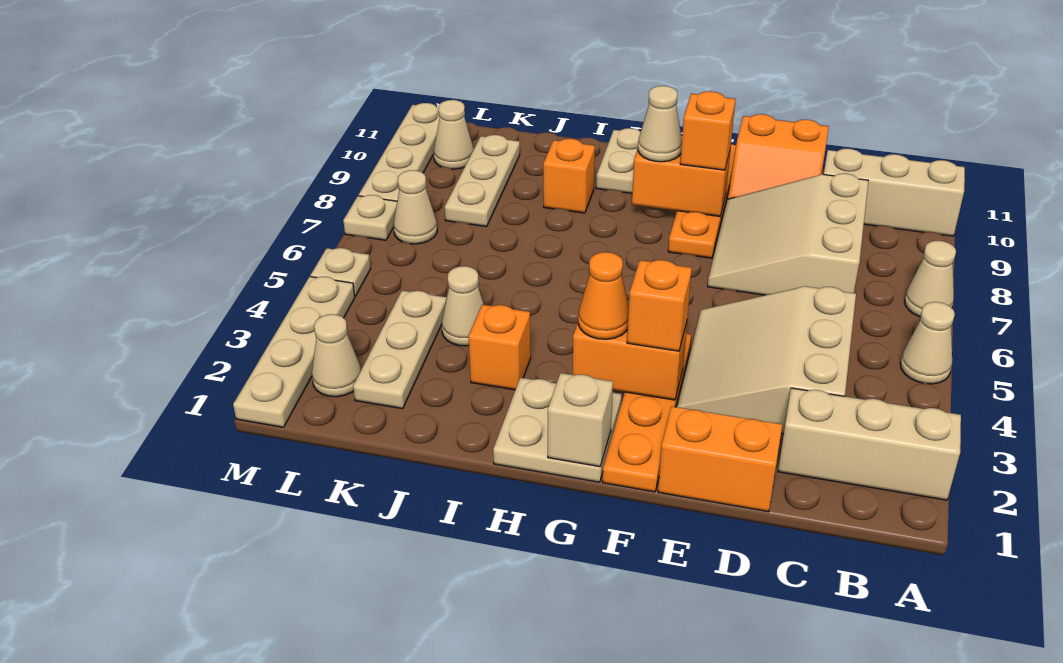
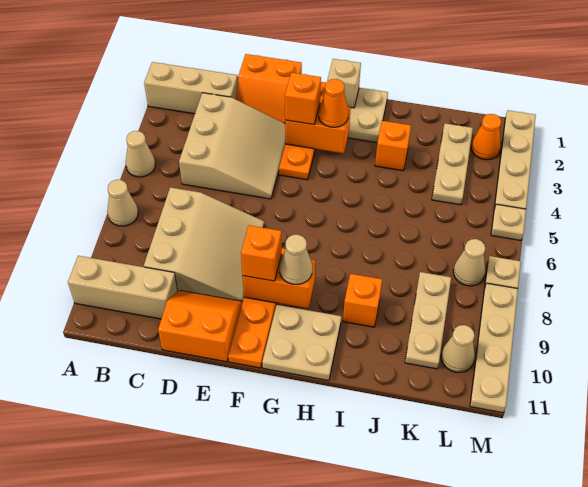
tan 1x1 cone [442,266,484,346] -> none
tan 1x1 cone [312,314,361,397] -> orange 1x1 cone [471,114,501,160]

